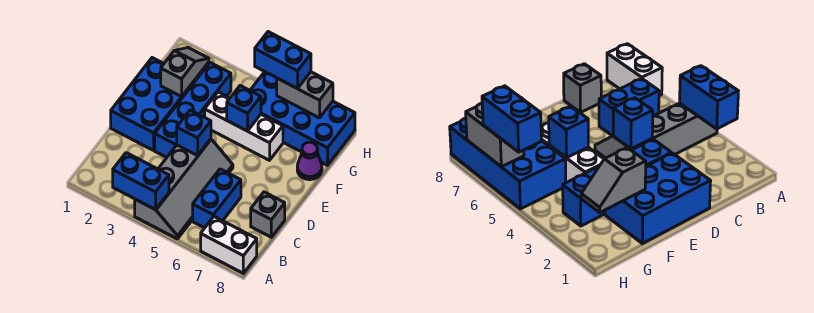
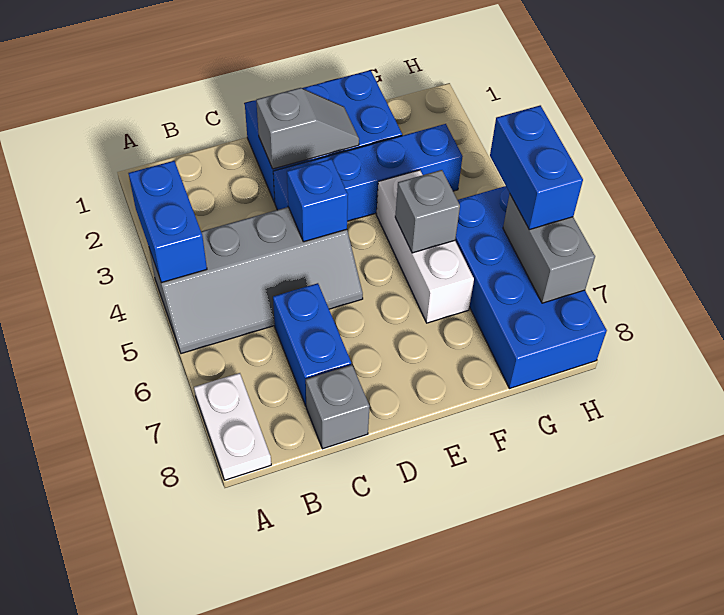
white 1x2 brick [201,217,257,273] -> white 1x2 plate [194,373,271,480]
blue 1x2 brick [193,169,241,228] -> blue 1x2 brick turned to [273,283,351,406]
grey 1x2 slope [161,48,209,97] -> grey 1x2 slope moved to [256,88,359,169]
blue 1x1 brick [227,86,261,131] -> grey 1x1 brick [395,170,460,253]
purple 1x1 cone [297,142,322,180] -> none

